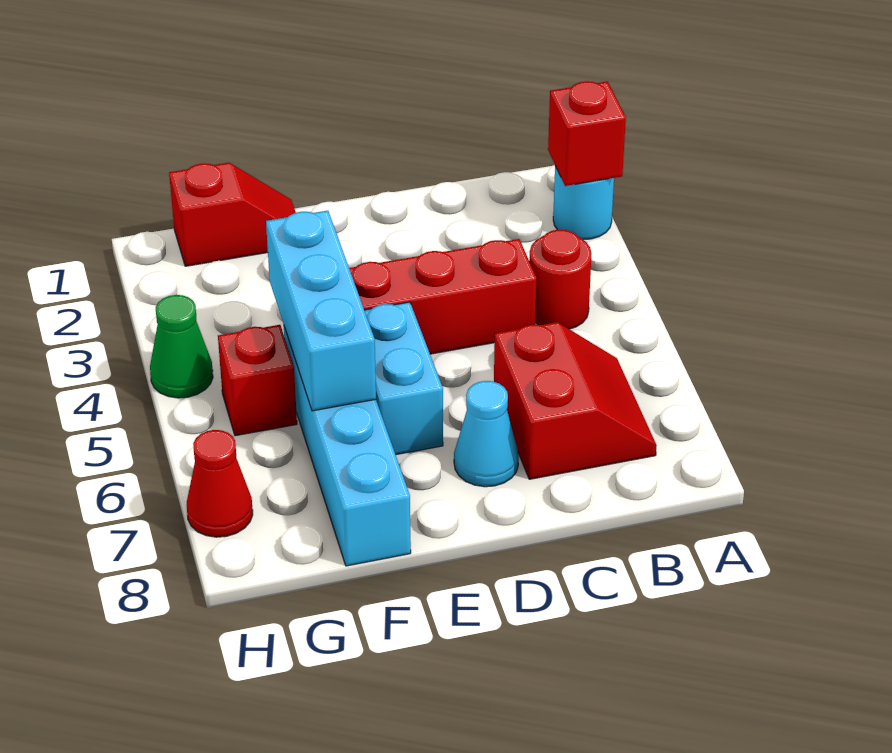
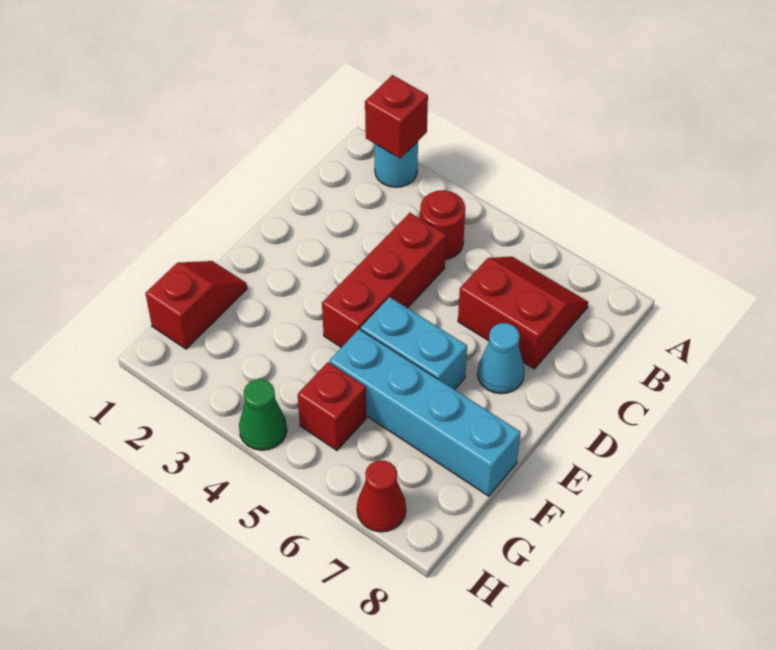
cyan 1x3 brick [266,211,376,411] -> none

